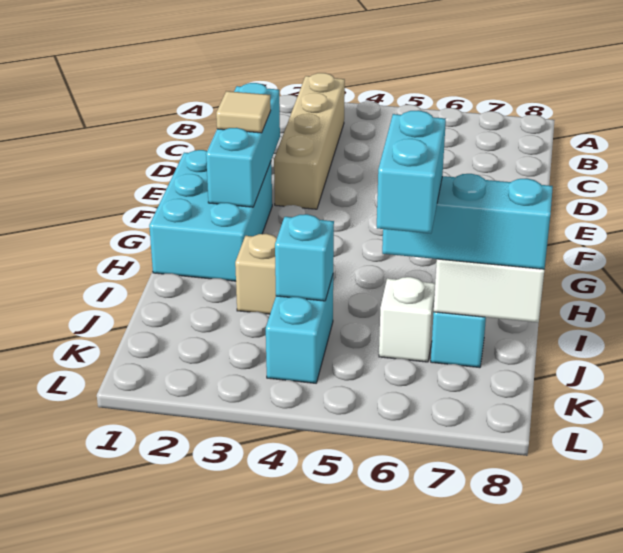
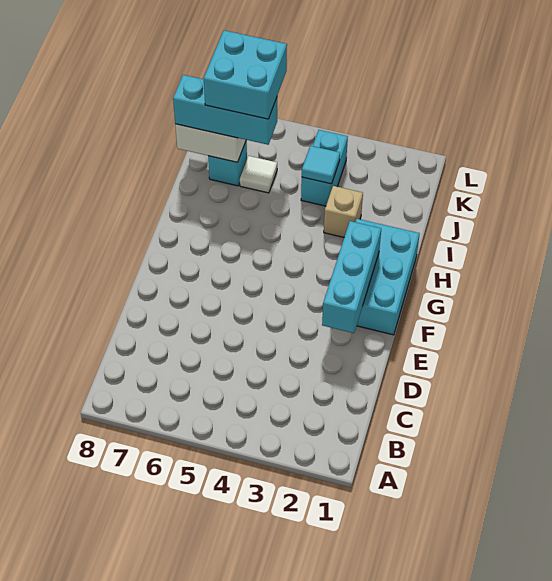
tan 1x4 brick [274,73,345,209] -> none
tan 1x1 tile [216,91,271,133] -> none
cyan 1x1 brick [275,214,334,301] -> cyan 1x1 tile [302,146,340,184]
white 1x1 brick [379,277,435,362] -> white 1x1 tile [240,156,277,193]
cyan 1x2 brick [377,110,446,234] -> cyan 2x2 brick [204,30,287,119]

